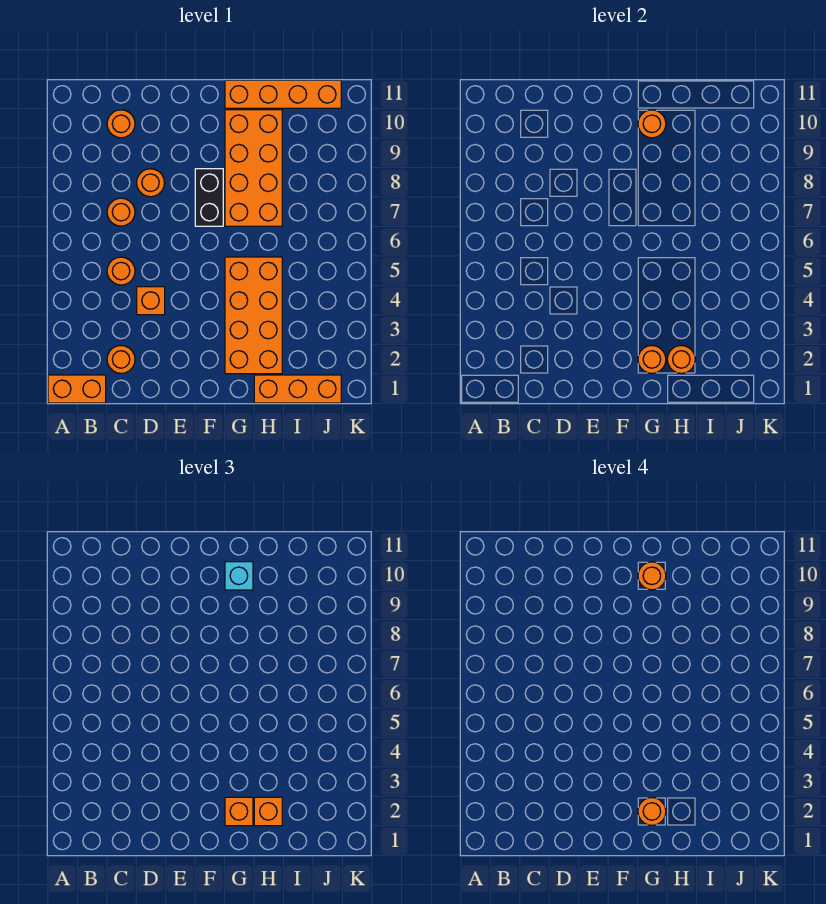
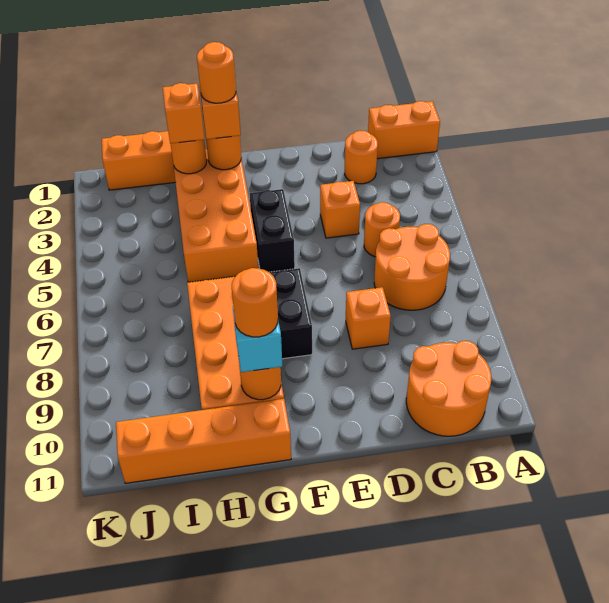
orange 1x1 round brick [107,198,135,226] -> orange 2x2 round brick [374,224,450,310]
orange 1x1 round brick [107,110,135,138] -> orange 2x2 round brick [406,341,491,436]
orange 1x1 round brick [137,169,165,197] -> orange 1x1 brick [346,287,391,349]
none -> black 1x2 brick [250,189,295,272]

